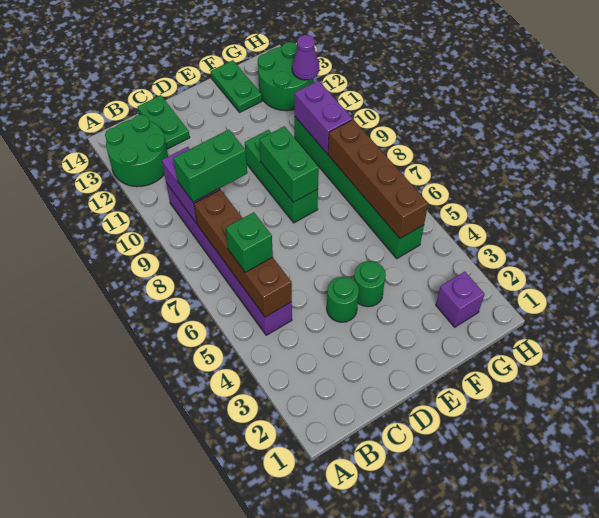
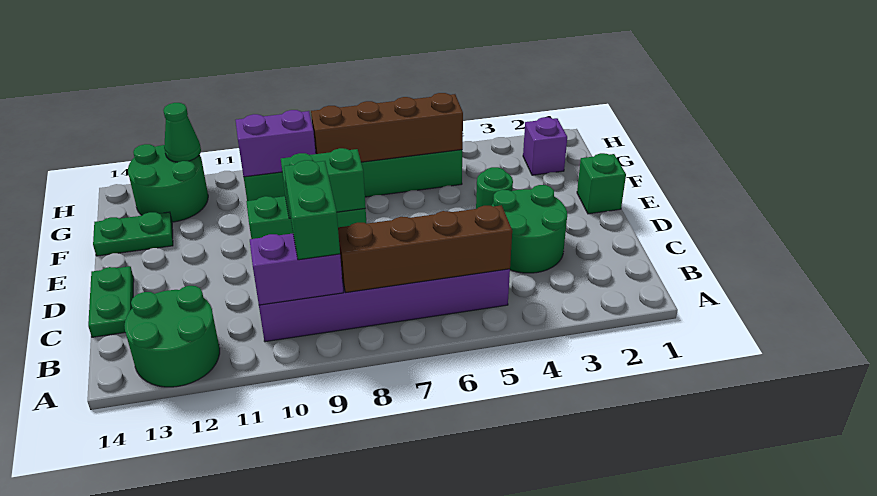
green 1x1 brick [226,212,273,272] -> green 1x1 brick moved to [577,153,626,214]
green 1x2 plate [138,95,190,149] -> green 1x2 plate turned to [88,266,134,337]
green 1x1 round brick [327,277,359,322] -> green 2x2 round brick [492,185,567,273]
purple 1x1 cone [292,35,319,80] -> green 1x1 cone [163,103,201,162]

